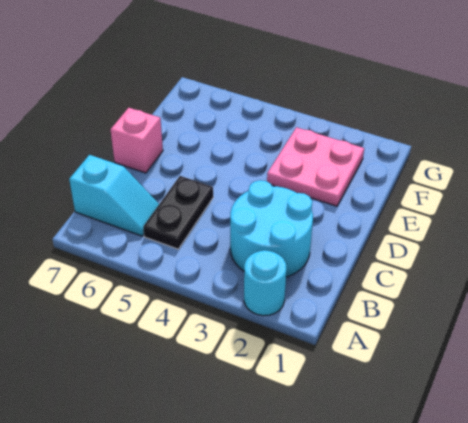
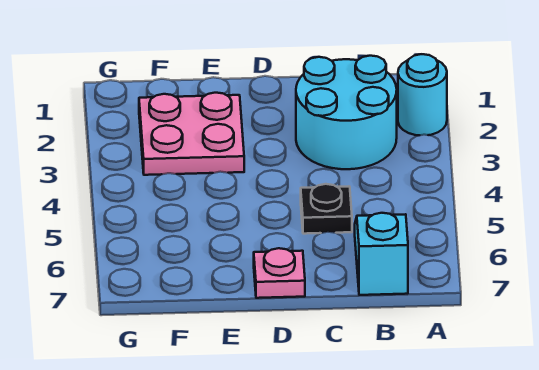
black 1x2 plate [143,176,213,249] -> black 1x1 plate [301,184,352,234]
pink 1x1 brick [110,108,163,173] -> pink 1x1 plate [254,248,305,298]

